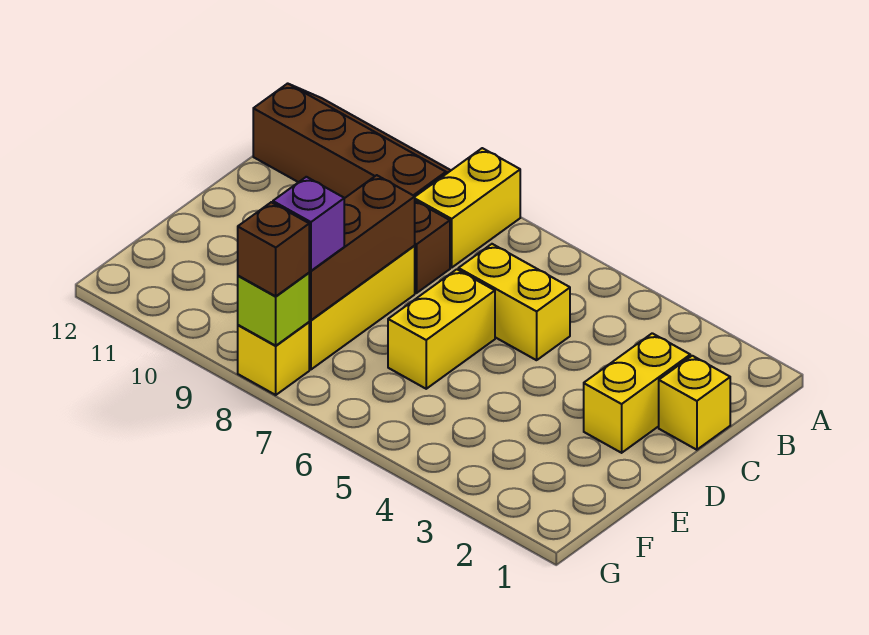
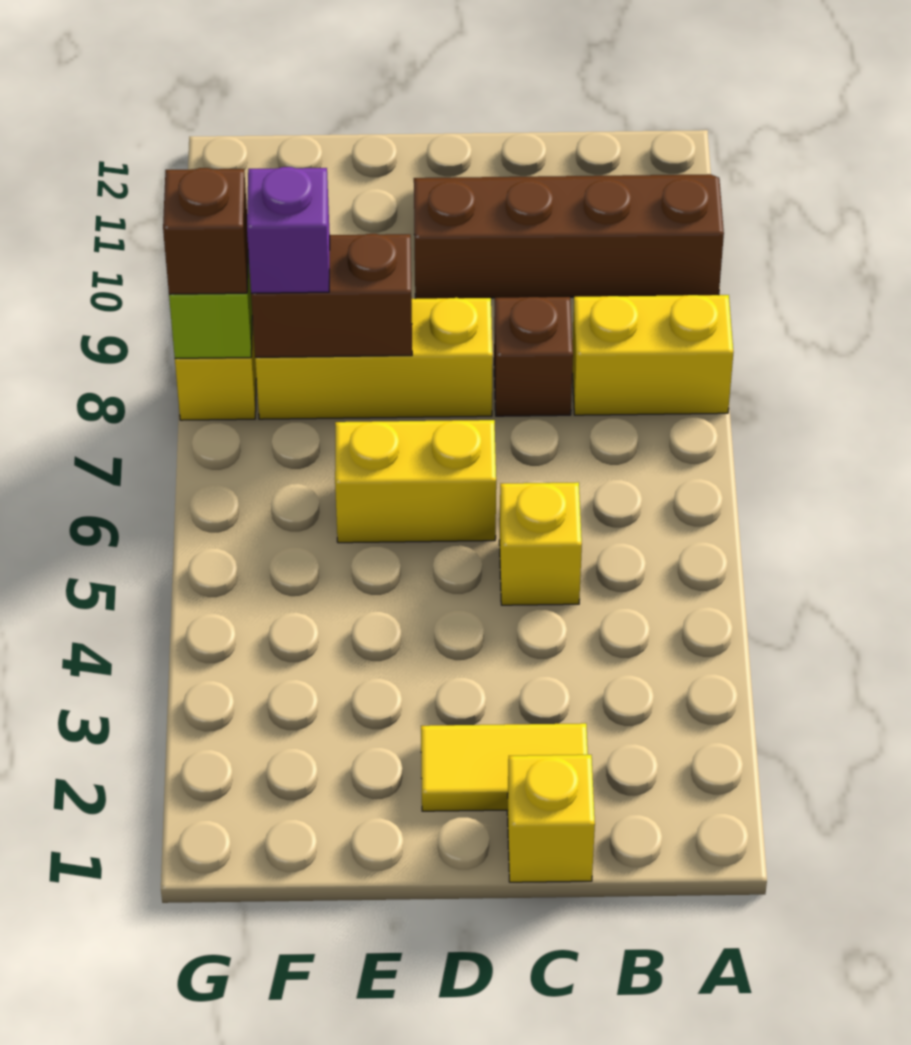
brown 2x4 slope [253,83,451,198] -> brown 2x4 slope turned to [414,174,724,299]
yellow 1x2 brick [584,333,690,453] -> yellow 1x2 tile [421,723,588,811]
yellow 1x2 brick [458,244,570,360] -> yellow 1x1 brick [499,482,582,605]
brown 1x3 brick [309,175,415,320] -> brown 1x2 brick [251,234,412,357]

